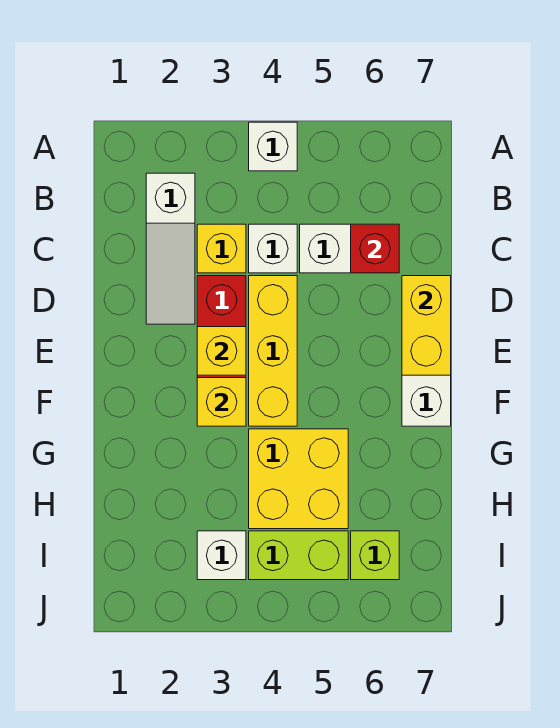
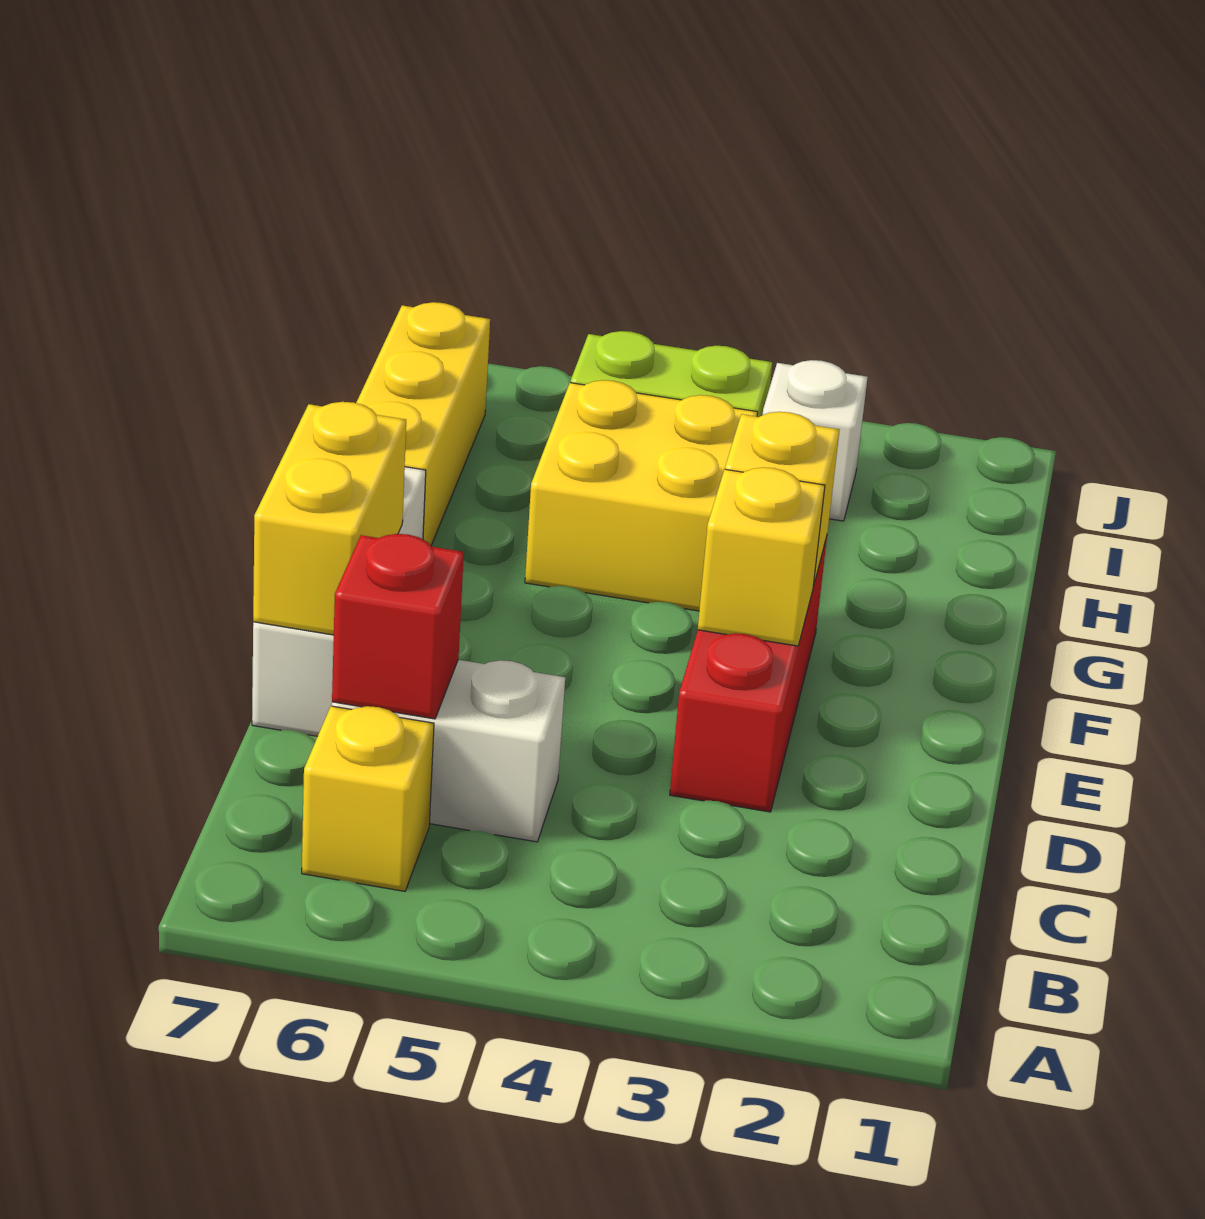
white 1x1 brick [249,122,297,171] -> none
white 1x3 slope [146,173,195,324] -> none
yellow 1x1 brick [197,224,246,273] -> yellow 1x1 brick moved to [302,706,434,891]
white 1x1 brick [249,224,297,273] -> none
yellow 1x3 brick [249,276,297,426] -> yellow 1x3 brick moved to [356,302,490,545]
lime 1x1 brick [351,531,399,580] -> none

